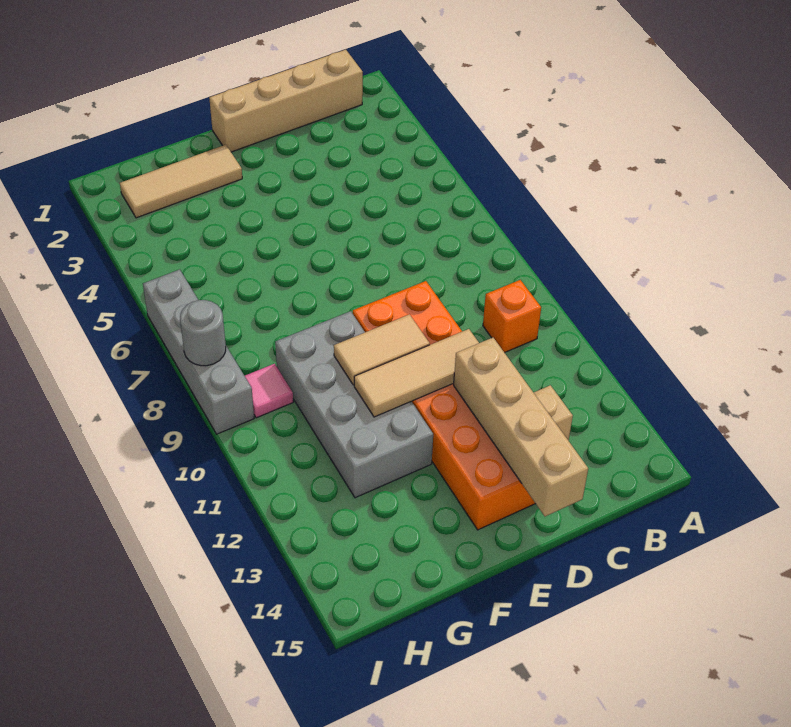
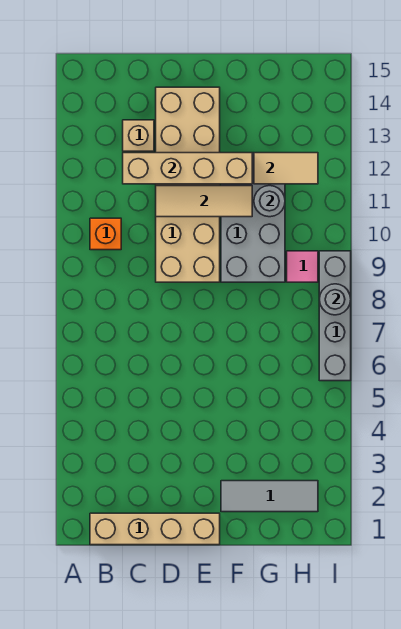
orange 2x6 brick [353,281,536,530] -> tan 2x6 brick [156,87,220,282]
tan 1x4 brick [454,338,588,516] -> tan 1x4 brick turned to [123,153,252,184]
tan 1x2 tile [334,314,430,385] -> tan 1x2 tile moved to [254,153,318,184]
tan 1x3 tile [120,145,242,218] -> grey 1x3 tile [221,481,318,512]
none -> grey 1x1 round brick [254,186,285,217]

